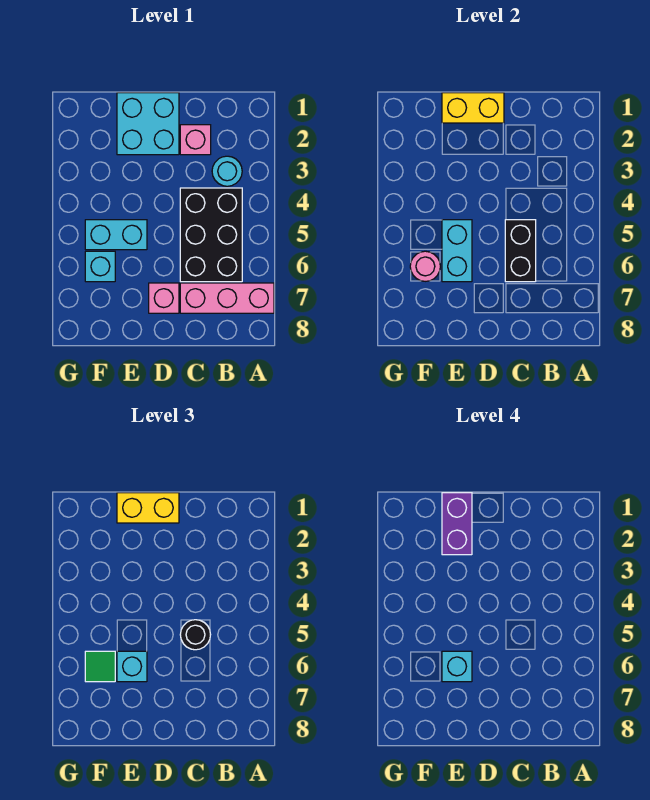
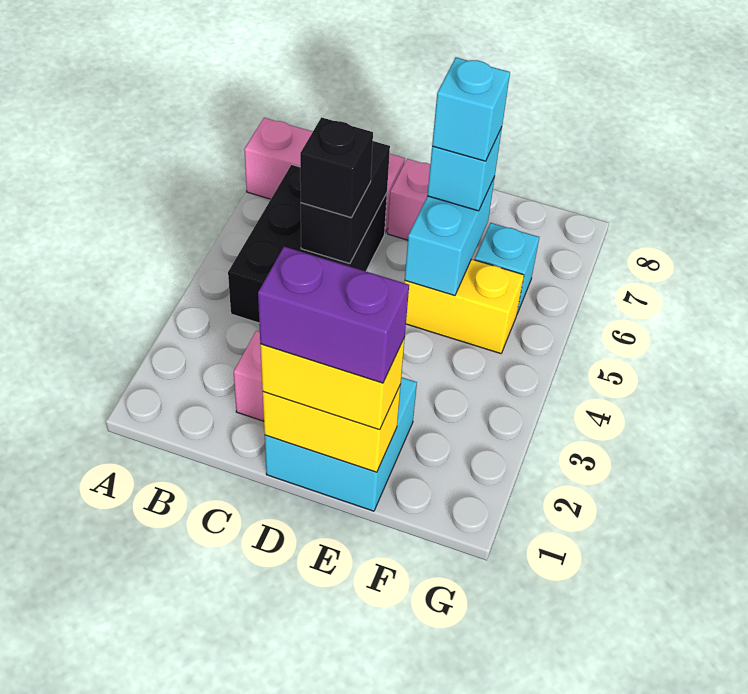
cyan 1x1 round brick [212,156,242,186] -> none
black 1x1 round brick [180,620,211,650] -> black 1x1 brick [300,117,373,218]
purple 1x2 brick [442,493,472,555] -> purple 1x2 brick turned to [258,247,409,383]
cyan 1x2 brick [85,220,147,250] -> yellow 1x2 brick [404,259,524,354]
pink 1x1 round brick [410,251,440,281] -> none
green 1x1 tile [85,651,115,682] -> none

